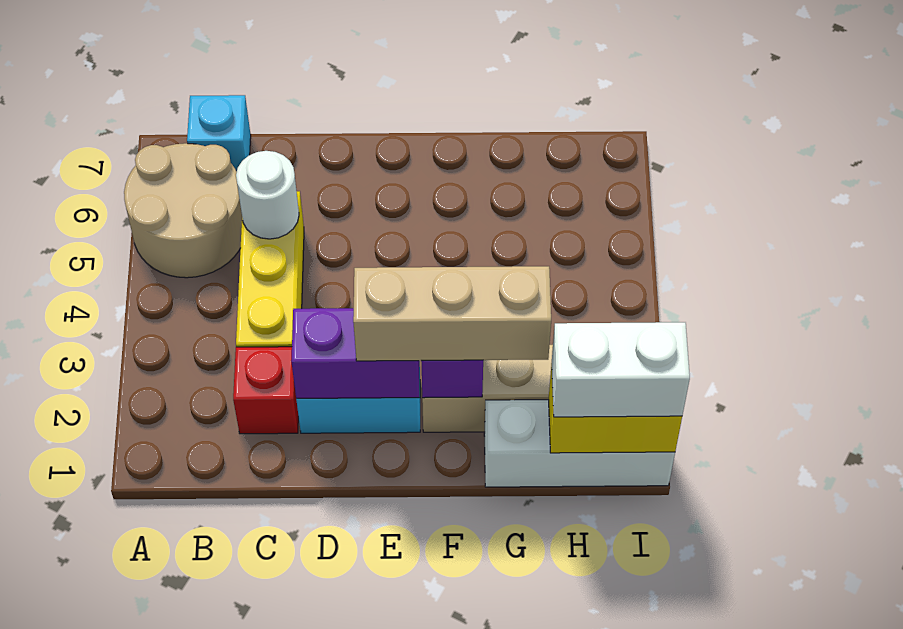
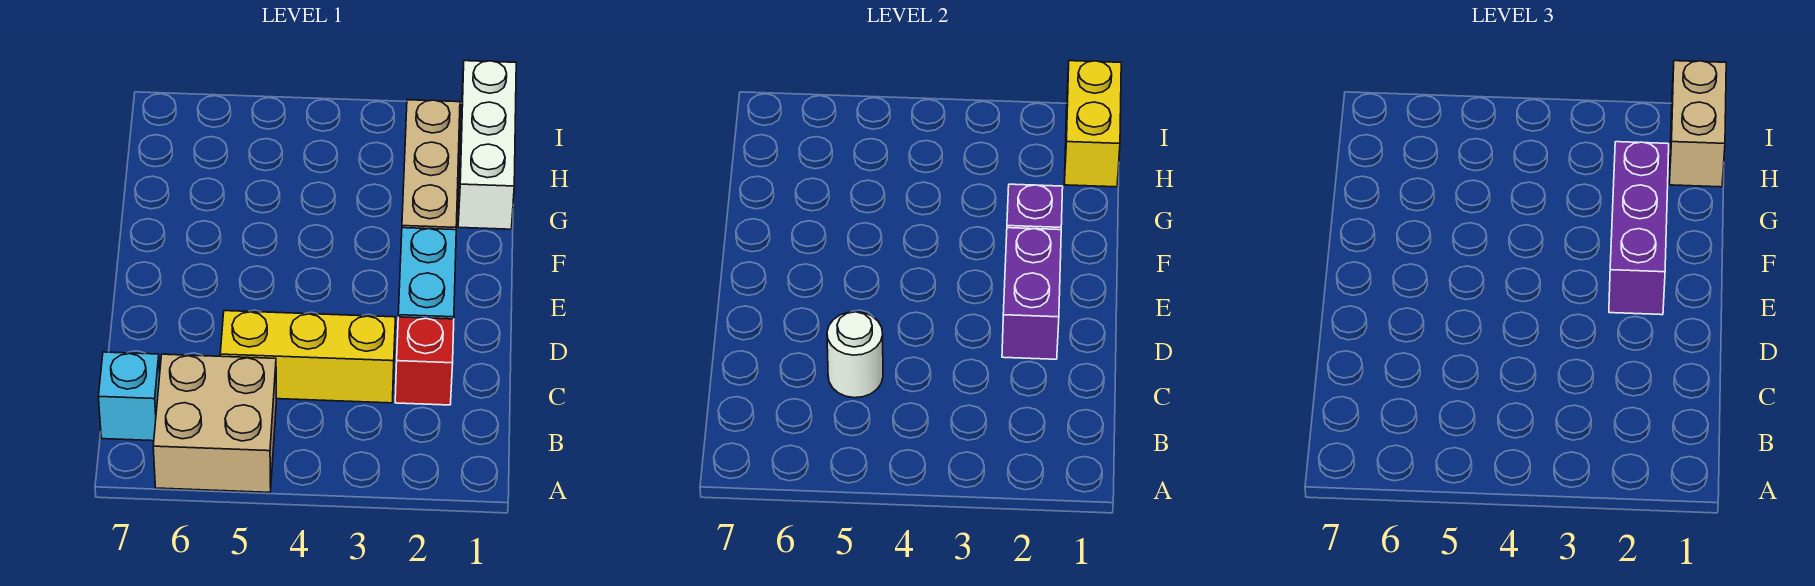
tan 2x2 round brick [124,143,242,278] -> tan 2x2 brick [153,354,276,492]
tan 1x3 brick [353,266,551,361] -> purple 1x3 brick [1609,142,1669,315]
white 1x2 brick [552,322,690,417] -> tan 1x2 brick [1669,61,1726,187]

